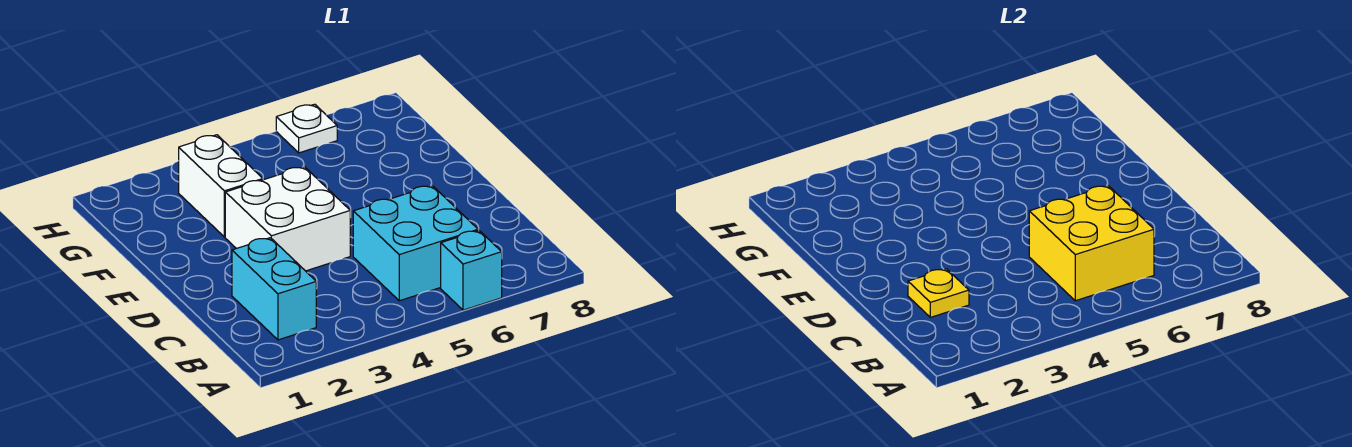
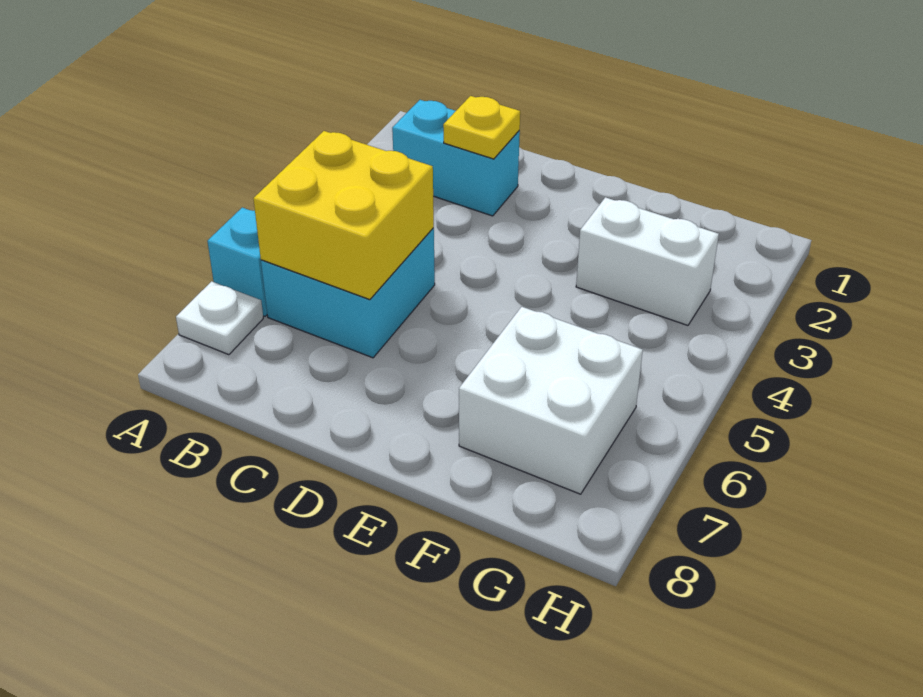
white 2x2 brick [225,167,350,271] -> white 2x2 brick moved to [459,307,643,494]
white 1x1 plate [276,104,337,153] -> white 1x1 plate moved to [176,281,263,355]

